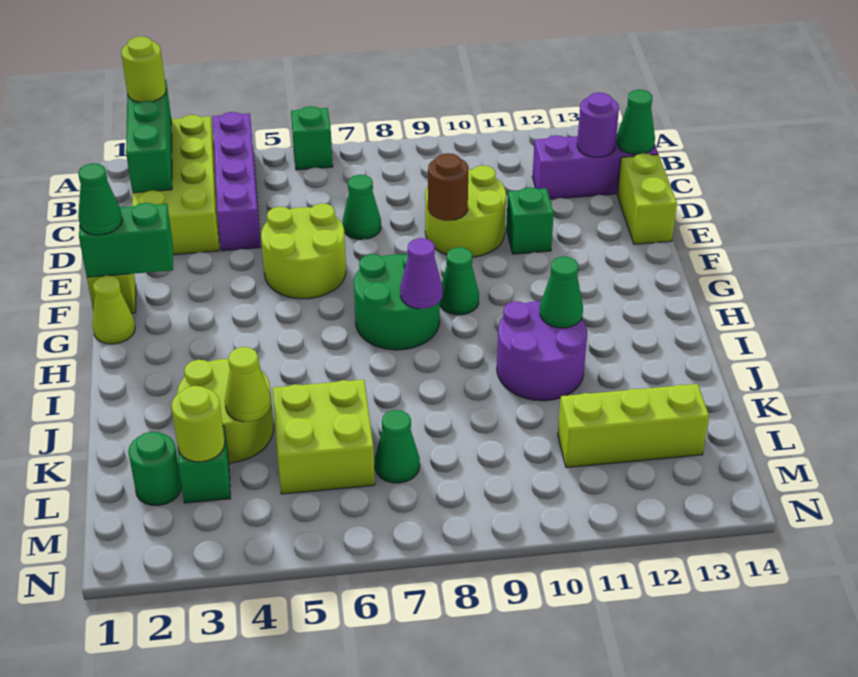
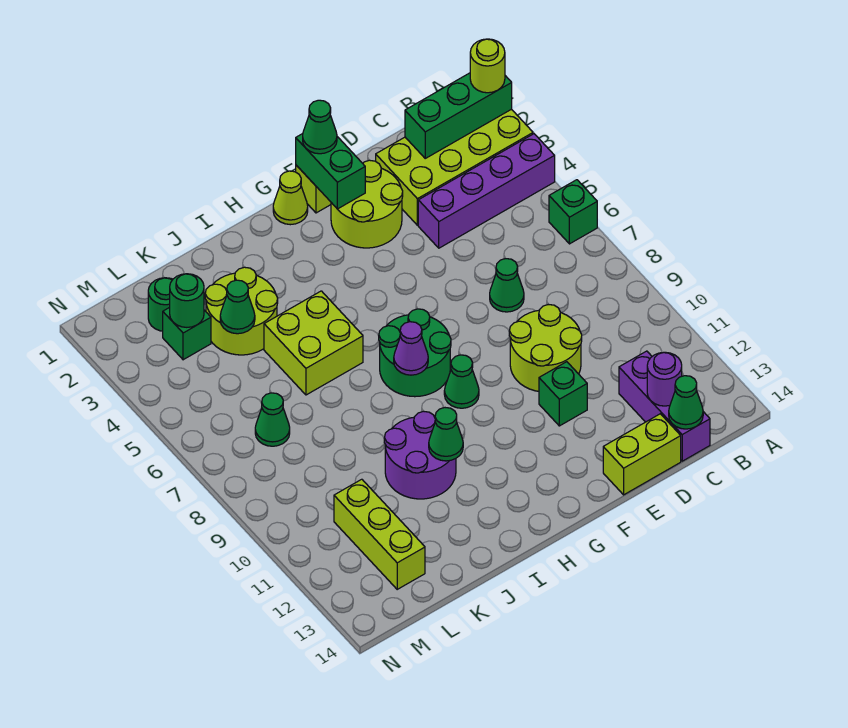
lime 2x2 round brick [261,203,346,299] -> lime 2x2 round brick moved to [331,160,403,248]
brown 1x1 round brick [428,153,469,221] -> none
lime 1x1 cone [225,347,271,422] -> green 1x1 cone [220,280,255,334]
lime 2x2 brick [272,380,375,494] -> lime 2x2 brick moved to [264,291,363,395]
lime 1x1 round brick [171,386,225,462] -> green 1x1 round brick [170,274,204,327]

